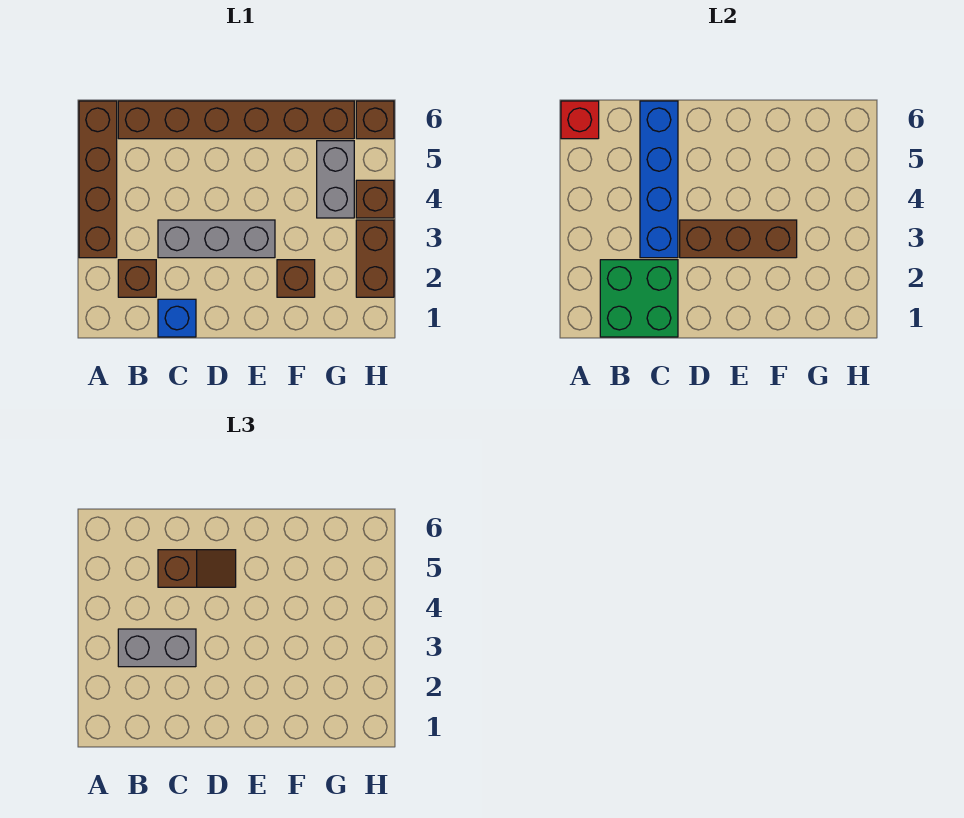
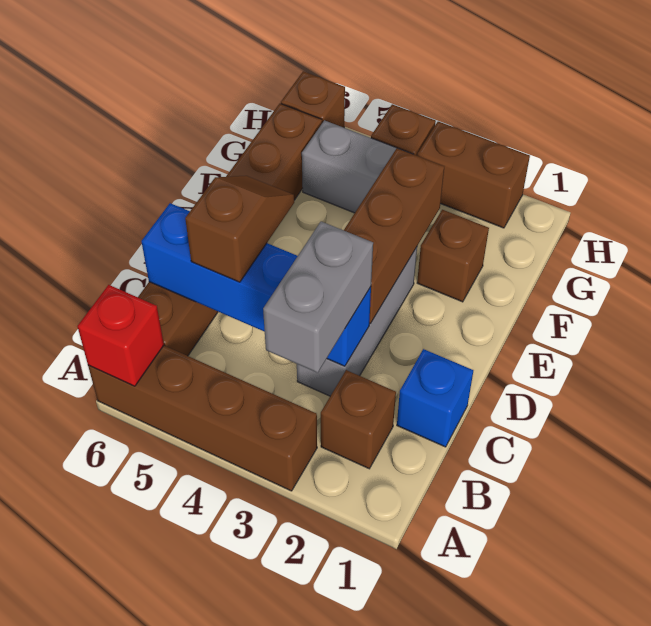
green 2x2 brick [600,260,678,337] -> none

